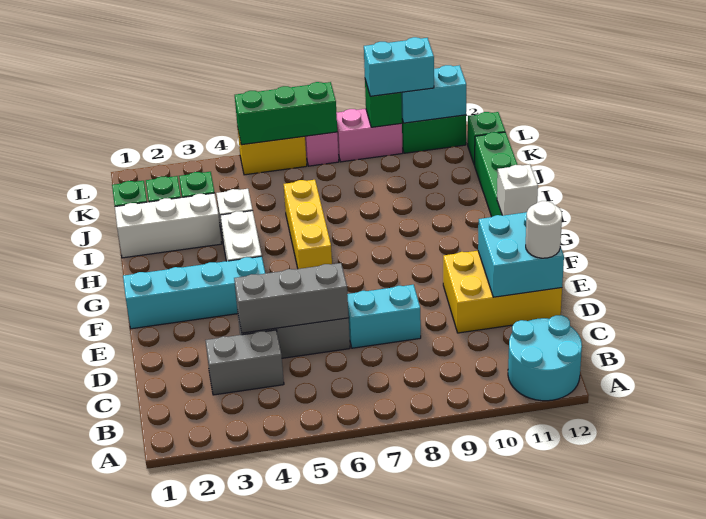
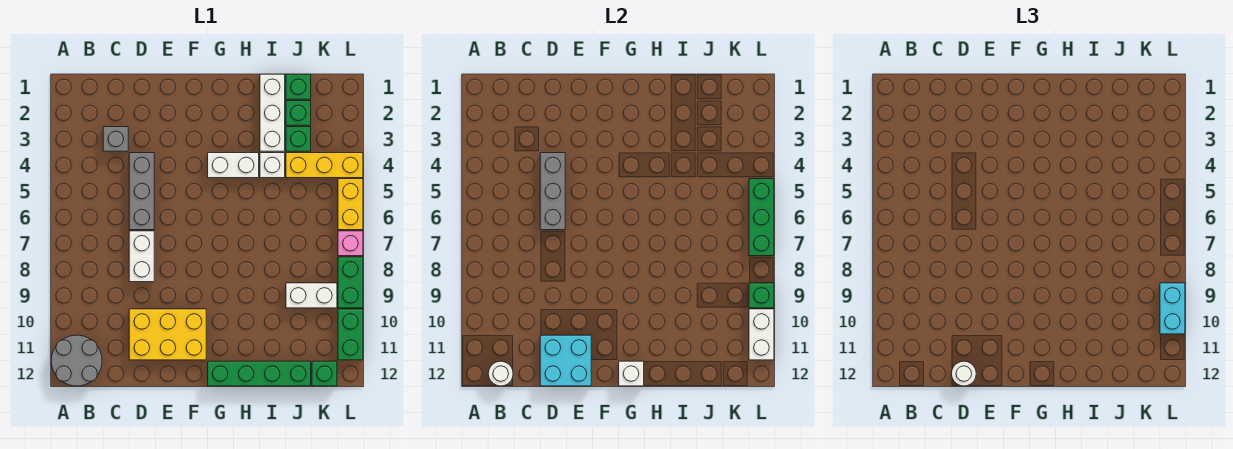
cyan 2x2 round brick [508,315,582,401] -> grey 2x2 round brick [51,335,102,386]
none -> white 1x1 round brick [488,361,513,386]
grey 1x2 brick [205,330,284,395] -> grey 1x1 brick [103,127,128,151]
cyan 1x2 brick [347,285,421,348] -> white 1x2 brick [129,231,154,282]
yellow 2x3 brick [443,251,562,333] -> yellow 2x3 brick turned to [129,309,206,360]
cyan 1x4 brick [123,256,265,329] -> none
yellow 1x3 brick [284,180,332,269] -> yellow 1x3 brick moved to [286,153,363,178]
none -> white 1x2 brick [286,283,337,308]
pink 1x2 brick [336,109,403,162] -> green 1x2 brick [338,257,363,308]
cyan 1x2 brick [401,65,466,123] -> white 1x2 brick [749,309,774,360]

